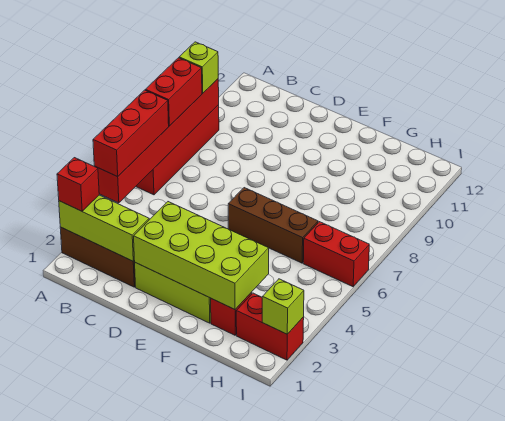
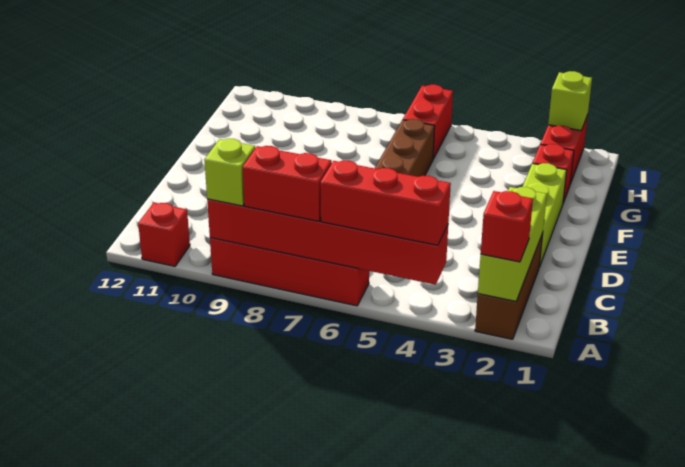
none -> red 1x1 brick [138,203,190,266]
lime 2x4 brick [134,202,269,309] -> none

